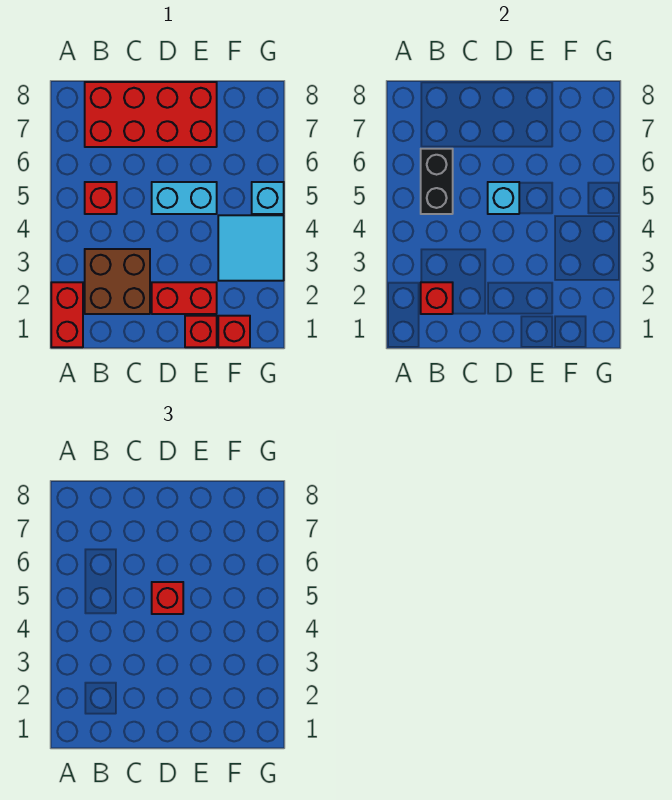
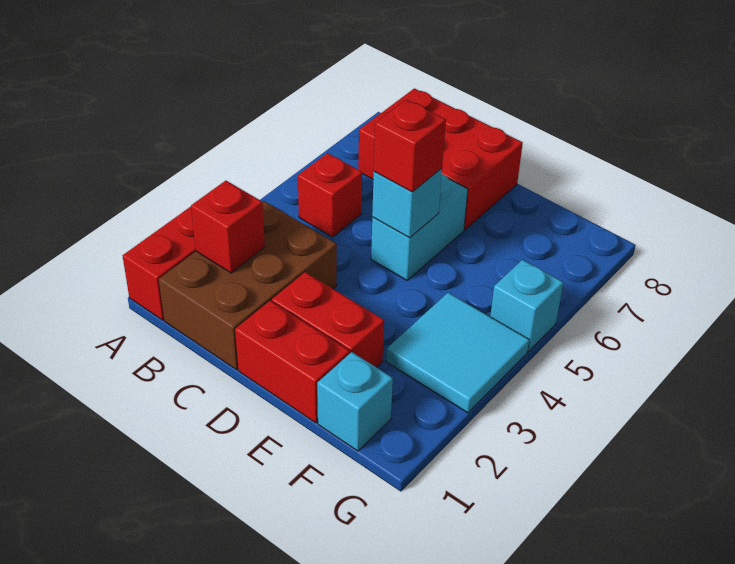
brown 2x2 brick [85,249,150,314] -> brown 2x3 brick [159,201,337,370]
black 1x2 brick [421,149,453,214] -> none
red 2x4 brick [85,82,217,147] -> red 2x3 brick [358,88,523,230]
cyan 1x2 brick [152,182,217,214] -> cyan 1x2 brick turned to [371,175,468,280]
red 1x1 brick [185,316,217,347] -> red 1x2 brick [235,301,350,423]
red 1x1 brick [218,316,250,347] -> cyan 1x1 brick [317,352,393,451]

